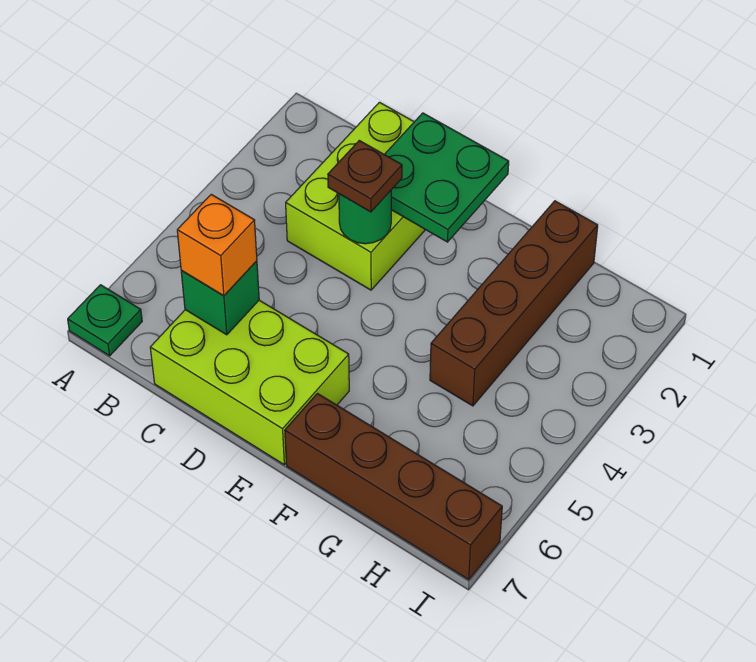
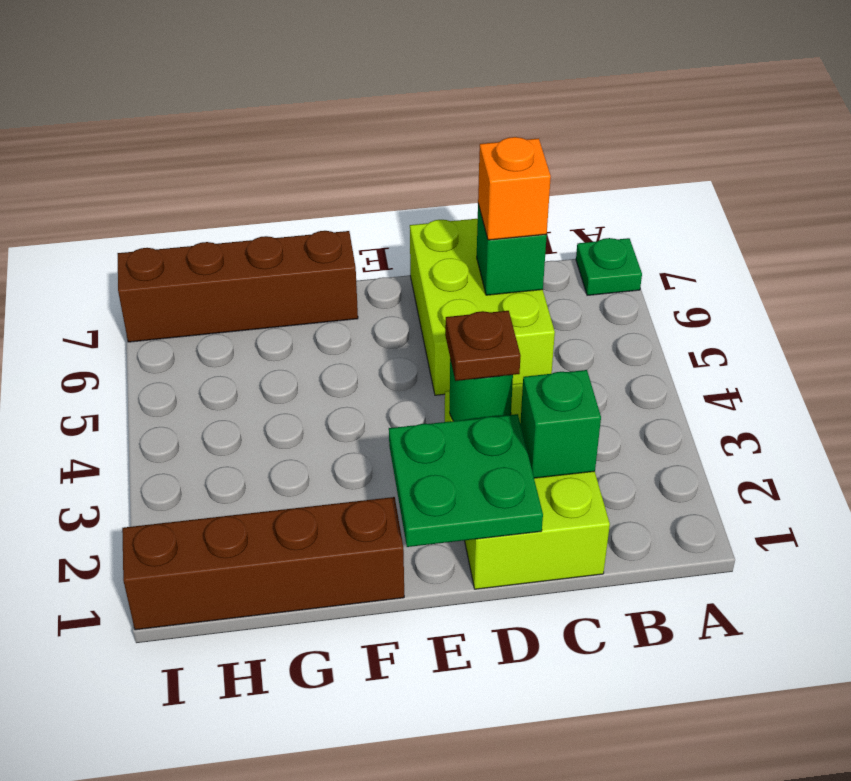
none -> green 1x1 brick [520,370,601,478]
lime 2x3 brick [150,300,349,465] -> lime 2x3 brick turned to [410,219,555,395]
brown 1x4 brick [430,201,598,406] -> brown 1x4 brick turned to [122,497,404,630]

